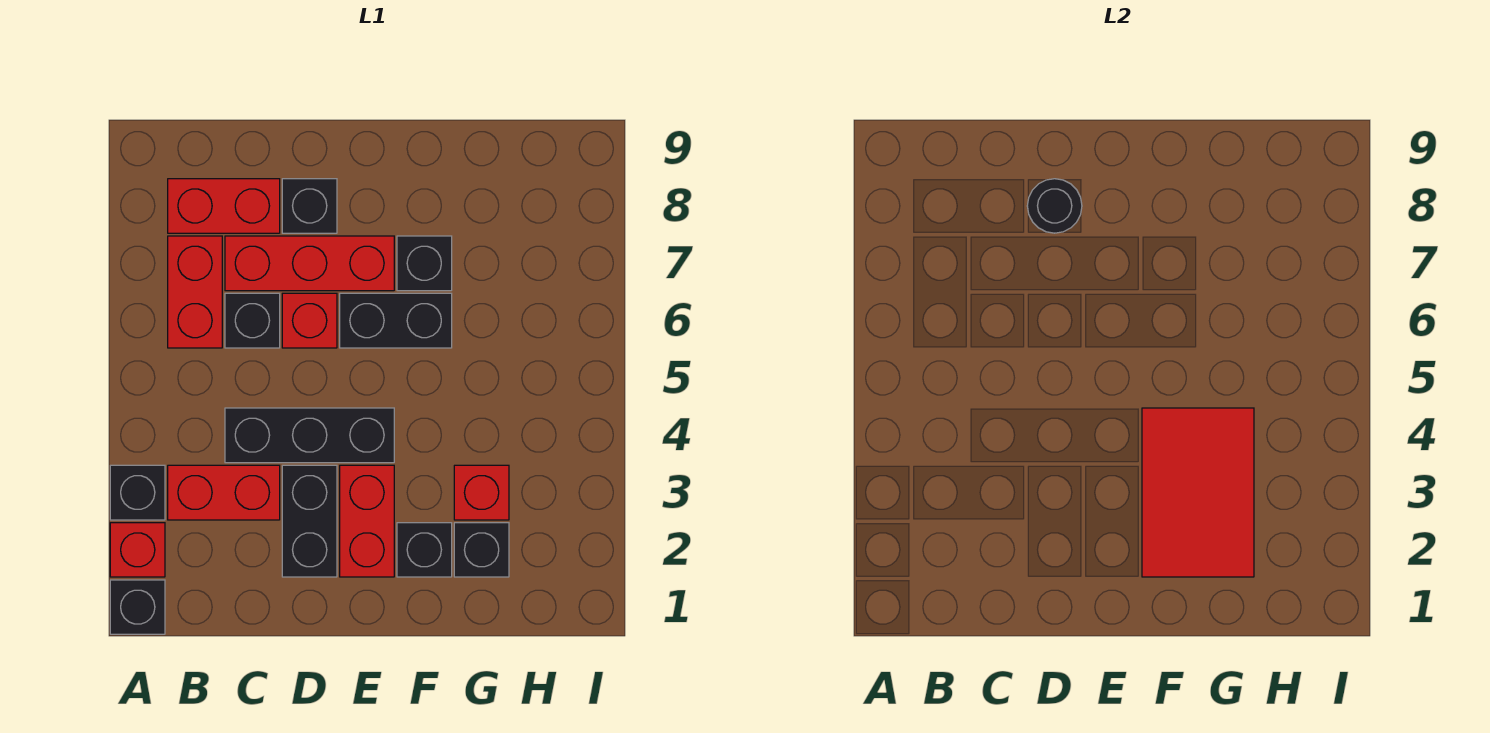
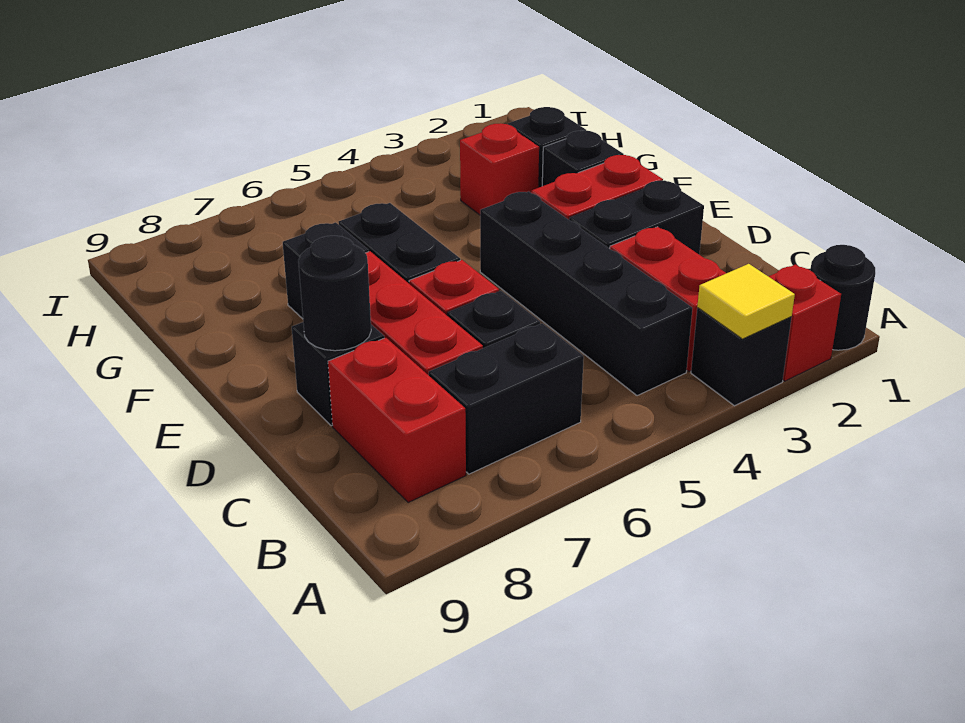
black 1x1 brick [110,580,165,634] -> black 1x1 round brick [810,245,875,350]
none -> yellow 1x1 tile [697,264,795,339]
red 1x2 brick [168,236,222,348] -> black 1x2 brick [429,323,584,474]
black 1x3 brick [225,408,394,463] -> black 1x4 brick [480,191,692,396]
red 2x3 tile [1142,408,1254,577] -> none

